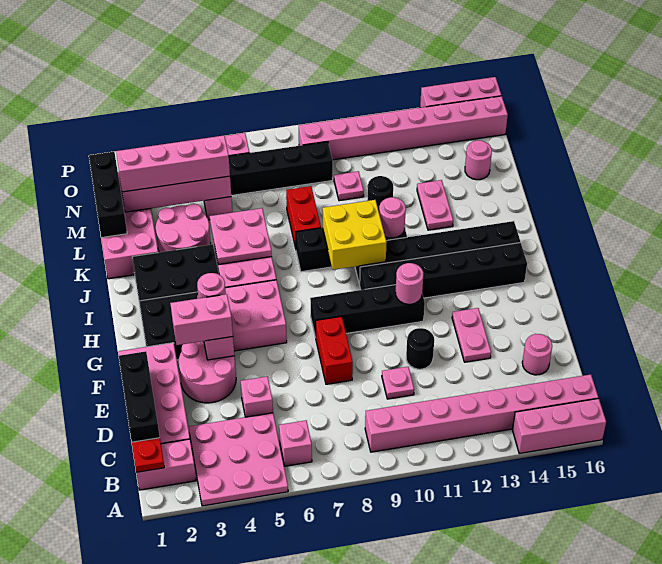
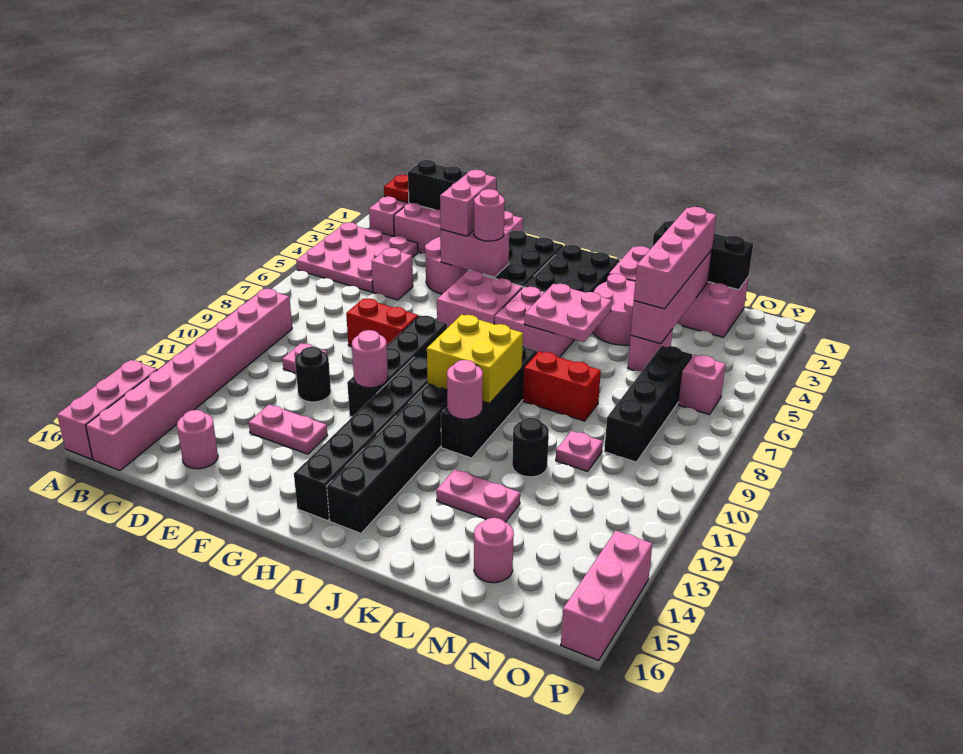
pink 1x1 brick [279,420,312,466] -> none
pink 1x8 brick [299,96,508,160] -> none

